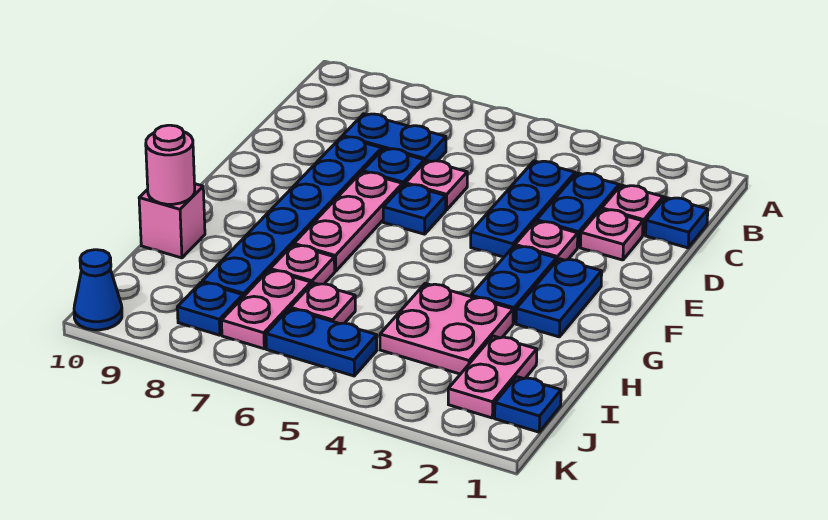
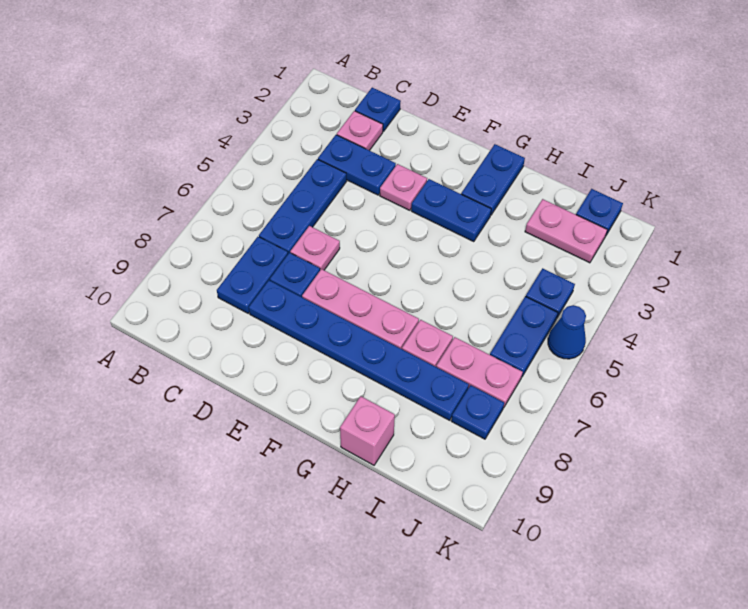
blue 1x3 plate [471,161,575,257] -> blue 1x3 plate turned to [259,159,347,254]
pink 1x1 plate [580,209,643,260] -> none
blue 1x1 plate [383,184,446,234] -> blue 1x1 plate moved to [526,268,575,317]
blue 1x2 plate [516,259,602,337] -> blue 1x2 plate turned to [461,144,525,215]
pink 2x2 plate [380,283,513,374] -> none
pink 1x1 round brick [146,125,195,204] -> none
pink 1x1 plate [290,283,355,324] -> none
blue 1x1 cone [74,250,122,330] -> blue 1x1 cone moved to [548,305,586,359]

